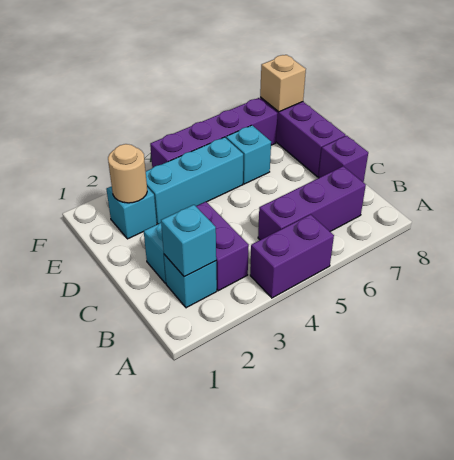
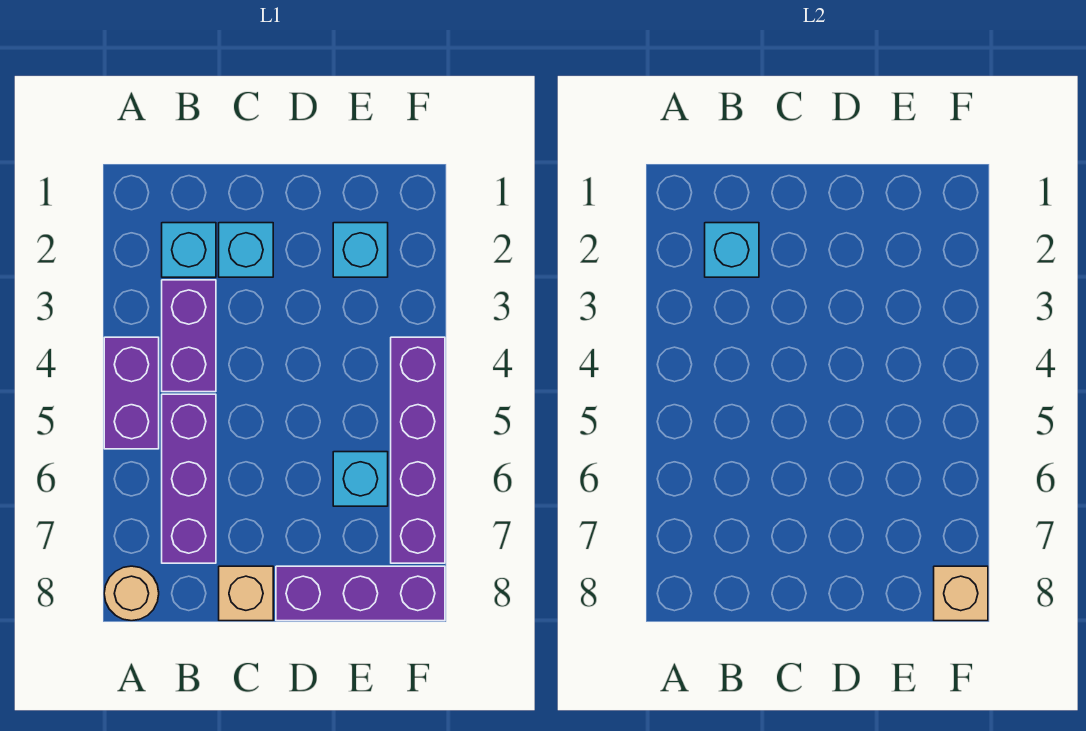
purple 1x2 brick [196,202,249,291] -> purple 1x2 brick turned to [162,280,216,392]
purple 1x1 brick [318,136,368,183] -> tan 1x1 brick [219,566,273,621]
tan 1x1 round brick [108,144,147,203] -> tan 1x1 round brick moved to [104,566,159,621]
cyan 1x3 brick [146,137,243,224] -> none

